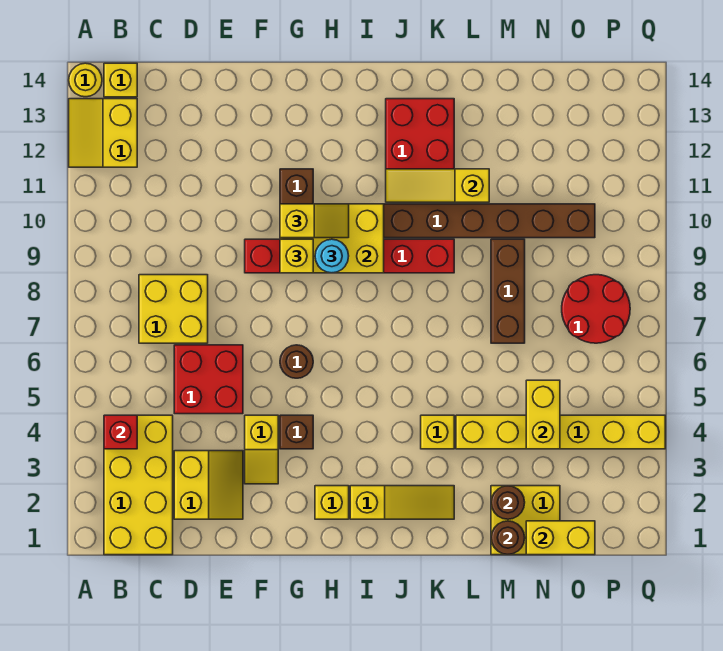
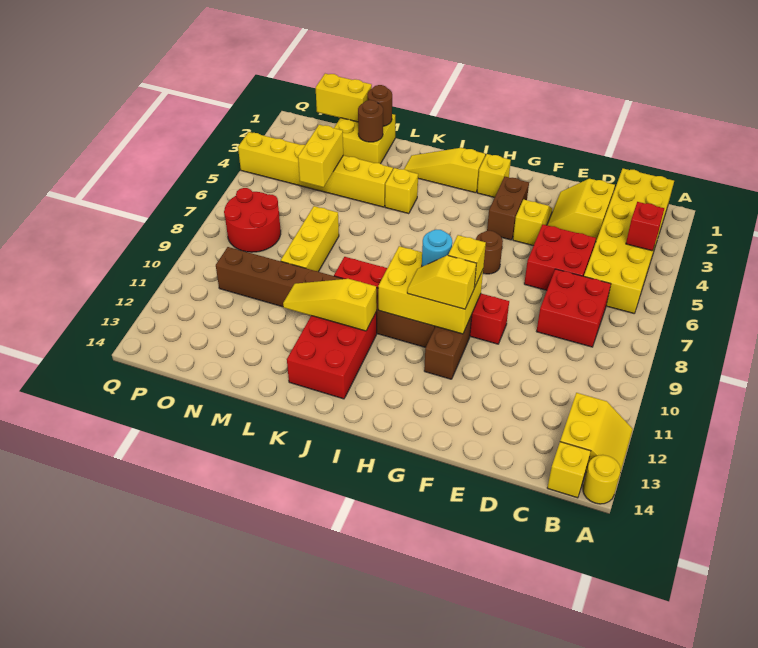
yellow 2x4 brick [104,415,173,555] -> yellow 2x6 brick [584,169,674,313]
yellow 2x2 brick [139,275,208,343] -> red 2x2 brick [537,269,611,347]
brown 1x1 brick [280,415,313,449] -> brown 1x2 brick [487,177,529,240]
yellow 1x3 slope [386,169,489,202] -> yellow 1x3 slope turned to [283,279,377,331]
brown 1x3 brick [491,239,525,343] -> yellow 1x3 brick [281,206,339,272]

